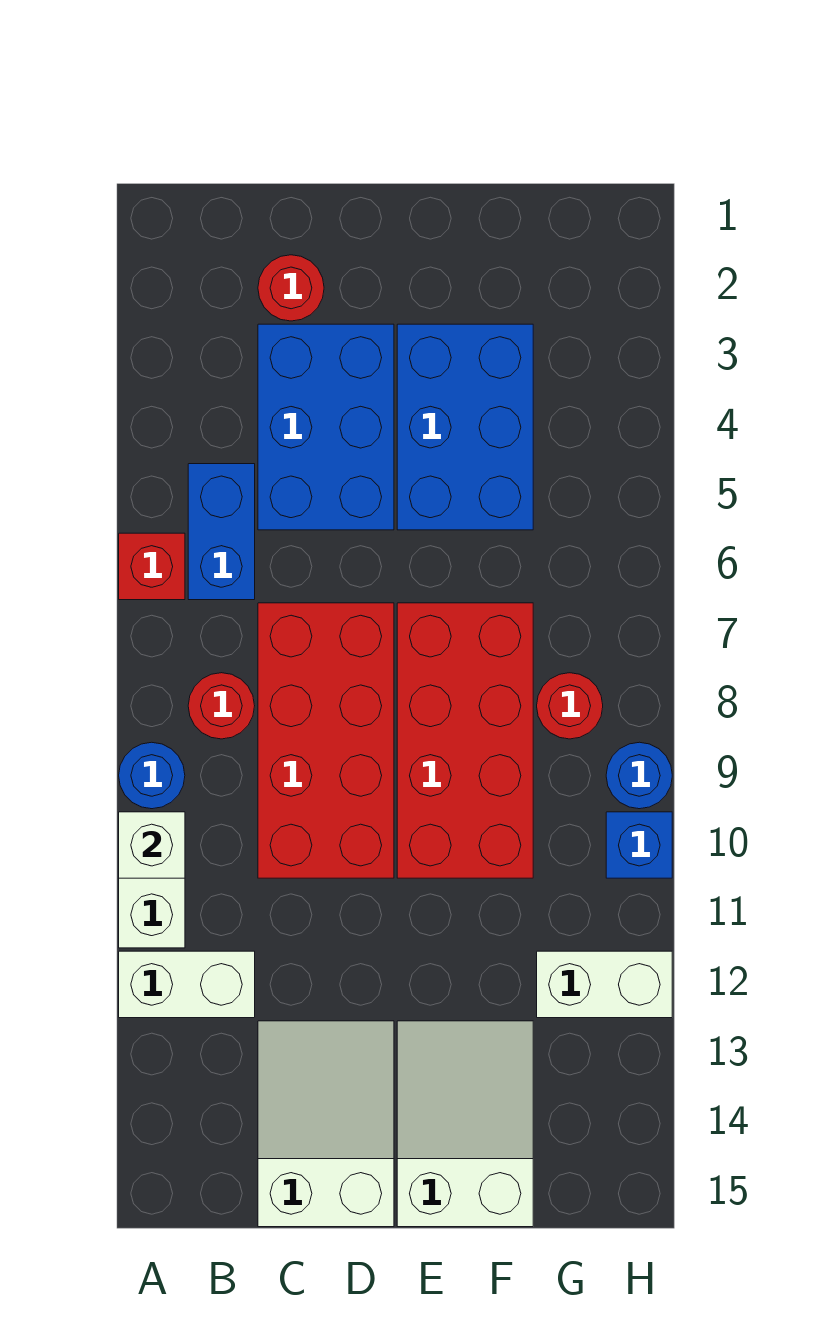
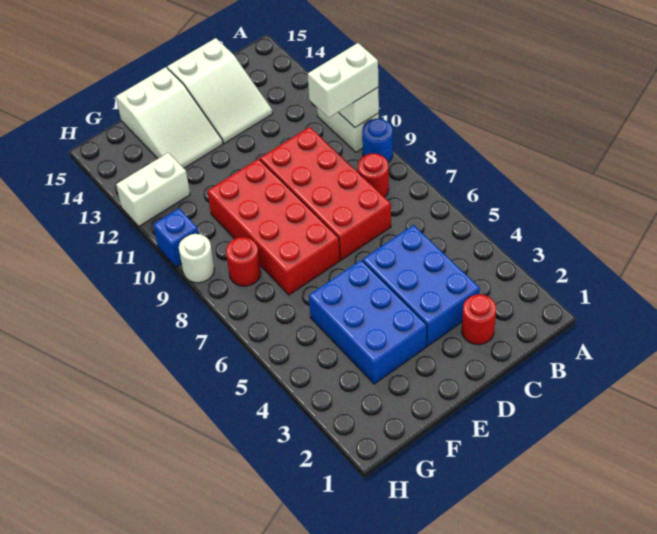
red 1x1 brick [119,533,185,600] -> none
white 1x2 brick [119,951,255,1018] -> white 1x2 brick moved to [308,43,378,118]
blue 1x2 brick [188,464,255,600] -> none
blue 1x1 round brick [606,742,672,809] -> white 1x1 round brick [179,234,214,283]

